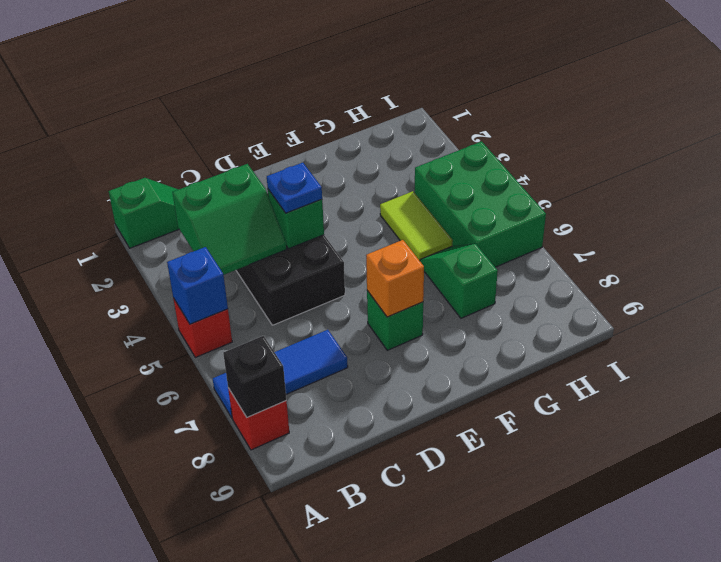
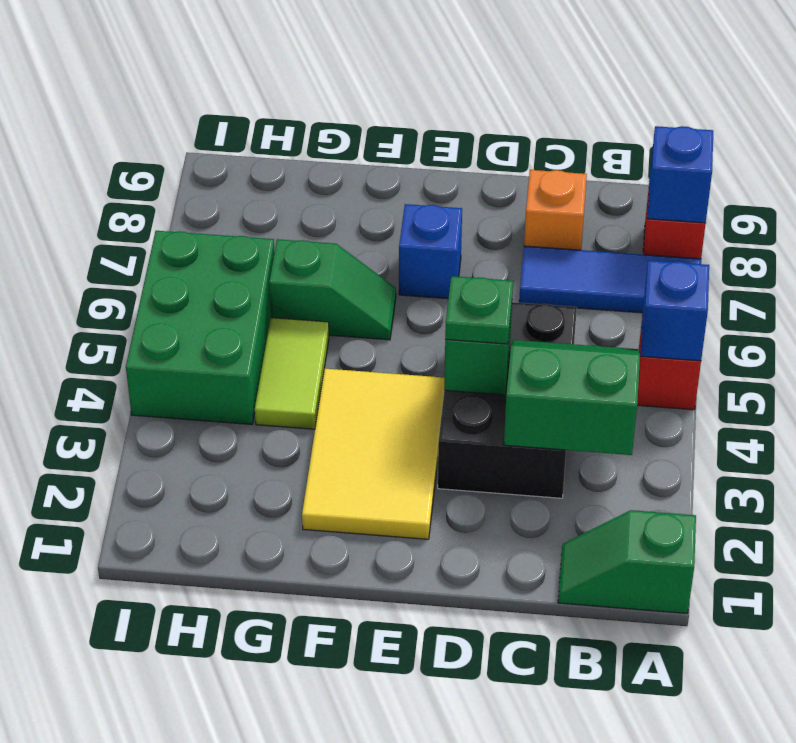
black 1x1 brick [223,336,286,417] -> blue 1x1 brick [648,126,713,223]
blue 1x1 plate [267,163,322,213] -> green 1x1 plate [445,276,513,344]
none -> yellow 2x3 tile [302,368,445,539]
green 1x1 brick [367,291,423,350] -> blue 1x1 brick [399,204,462,299]
orange 1x1 brick [366,240,424,317] -> orange 1x1 brick moved to [524,170,587,250]
green 1x2 slope [420,244,498,318] -> green 1x2 slope turned to [269,239,396,340]

